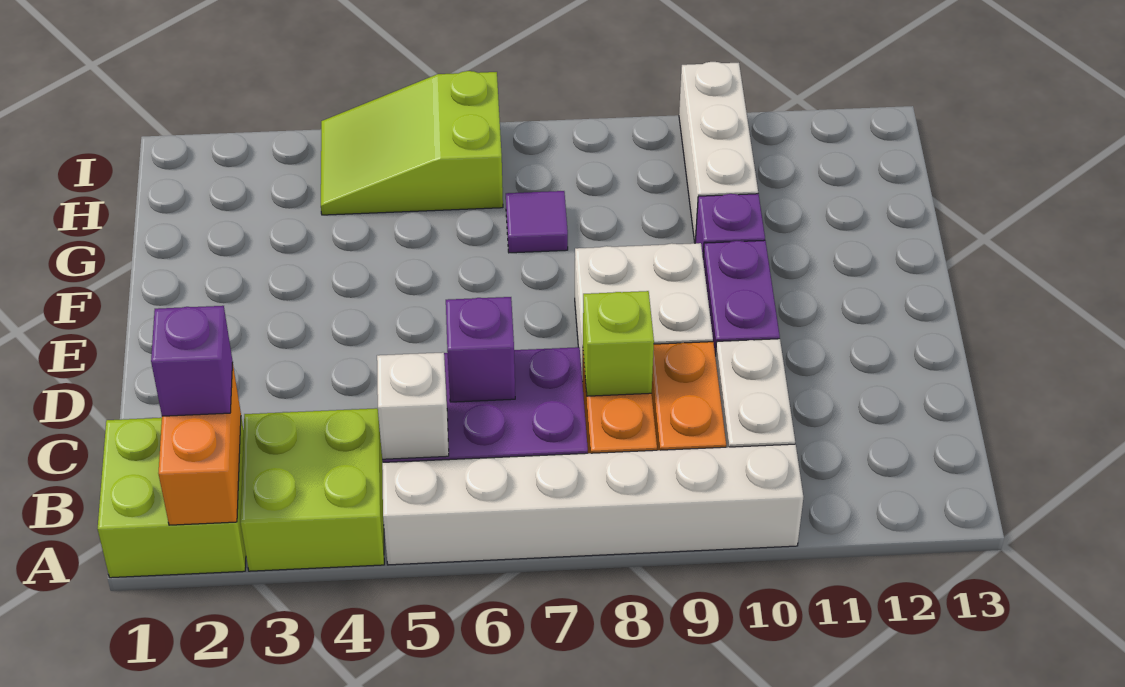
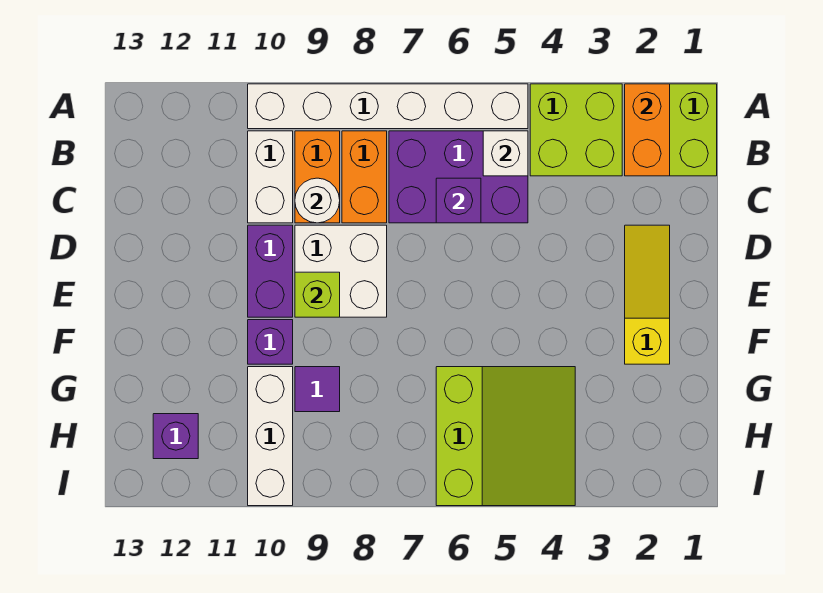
purple 1x1 brick [151,306,233,416] -> purple 1x1 brick moved to [153,414,198,459]
lime 1x1 brick [583,291,654,396] -> lime 1x1 brick moved to [295,272,340,317]
none -> white 1x1 round brick [295,178,340,223]
none -> yellow 1x3 slope [625,225,670,364]
purple 1x1 tile [506,191,568,253] -> purple 1x1 tile moved to [295,367,340,412]
lime 2x3 slope [321,71,503,215] -> lime 3x3 slope [436,367,575,506]

